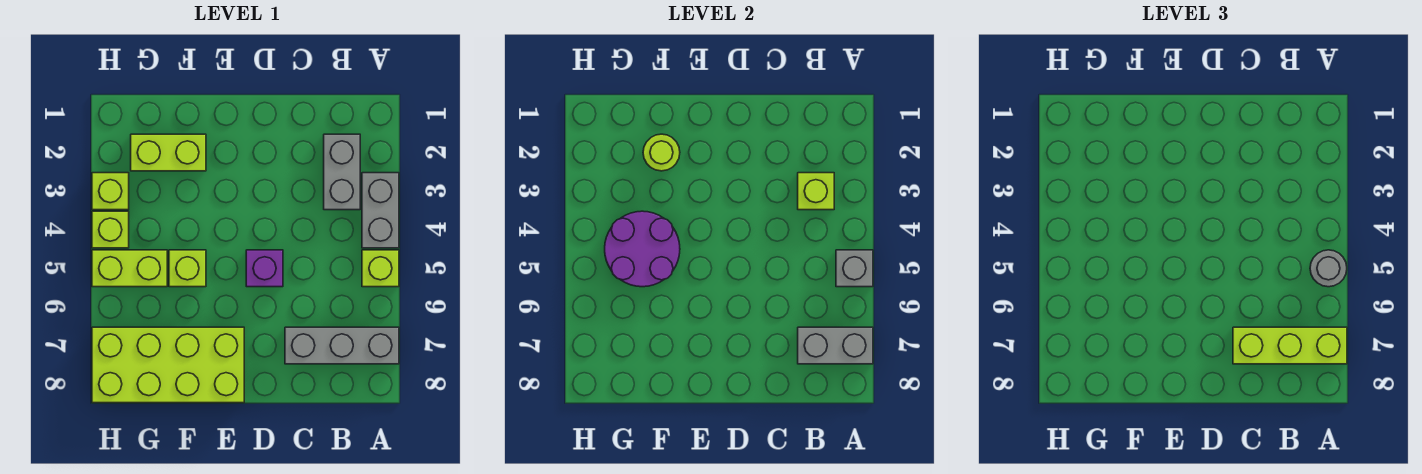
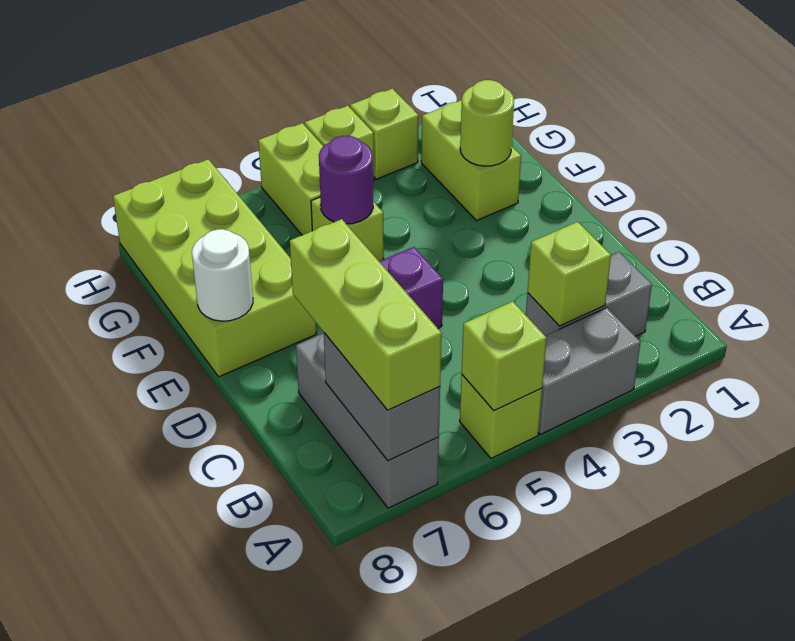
grey 1x1 brick [836,250,873,287] -> lime 1x1 brick [462,301,547,411]
grey 1x1 round brick [1310,250,1347,287] -> none
none -> white 1x1 round brick [192,229,253,321]
purple 2x2 round brick [605,211,680,287] -> purple 1x1 round brick [319,136,373,224]

